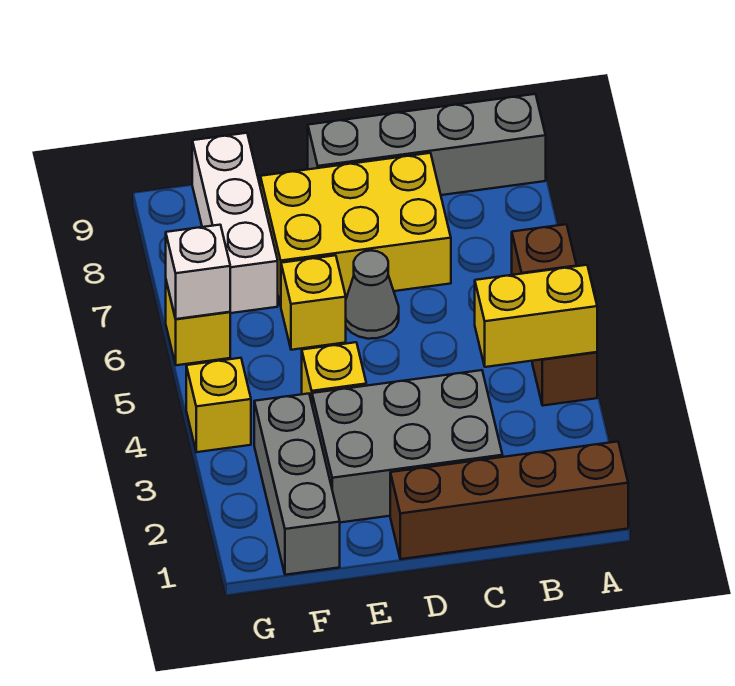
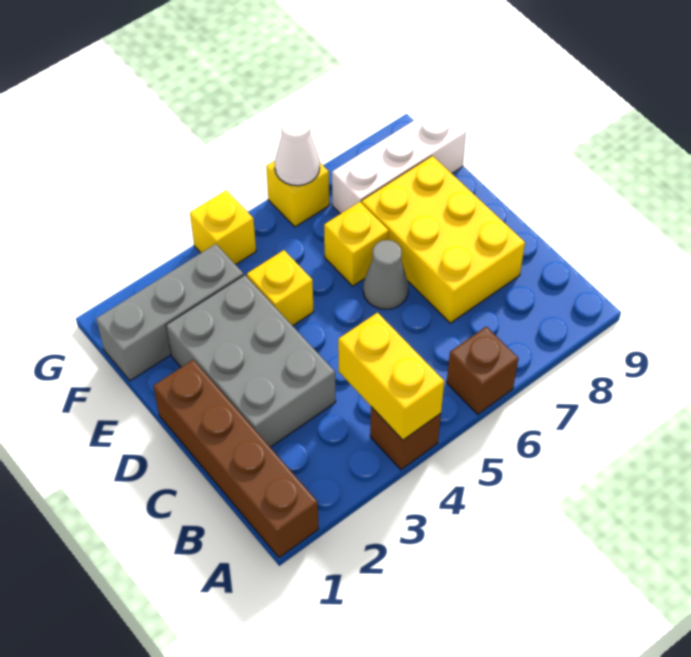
grey 1x4 brick [308,94,546,195] -> none
white 1x1 brick [166,225,230,319] -> white 1x1 cone [275,114,320,186]

